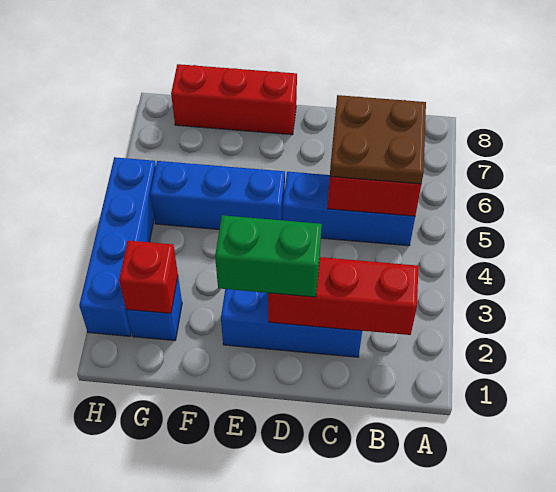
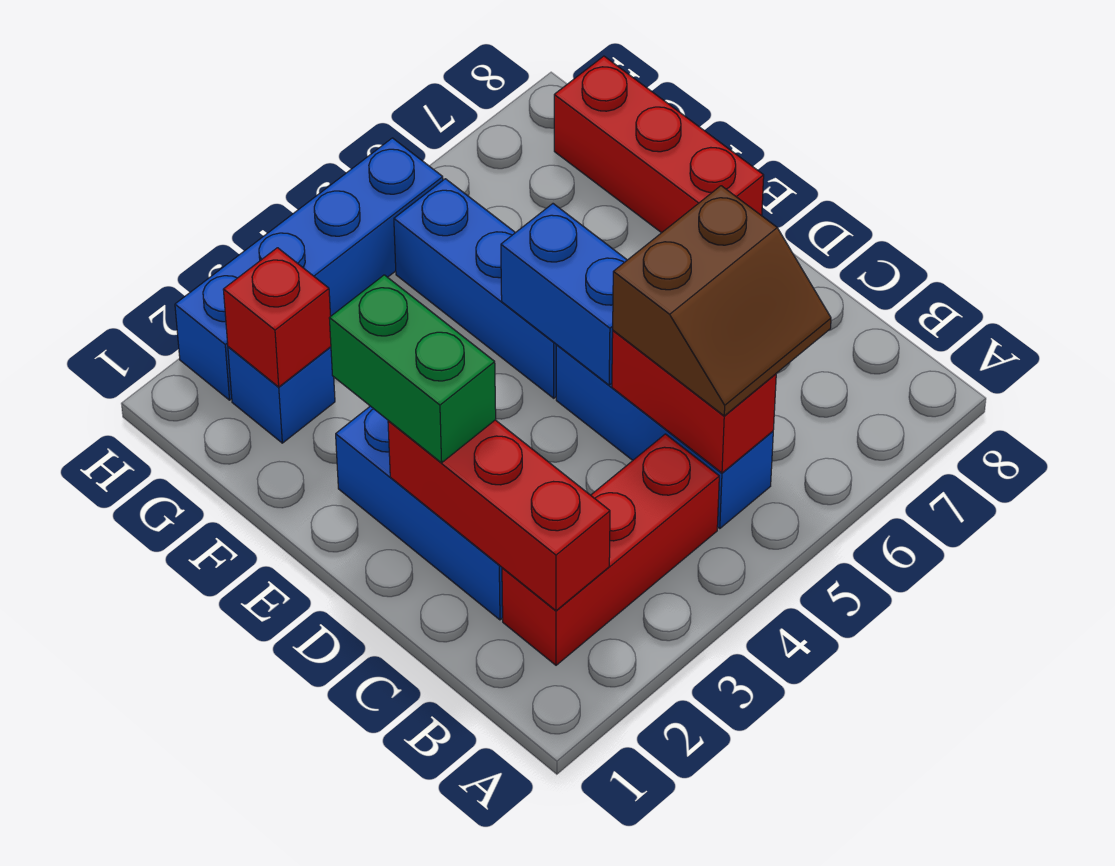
none -> red 1x3 brick [502,434,719,665]
brown 2x2 plate [330,95,426,184] -> brown 2x2 slope [613,186,831,416]
none -> blue 1x2 brick [501,204,627,385]

